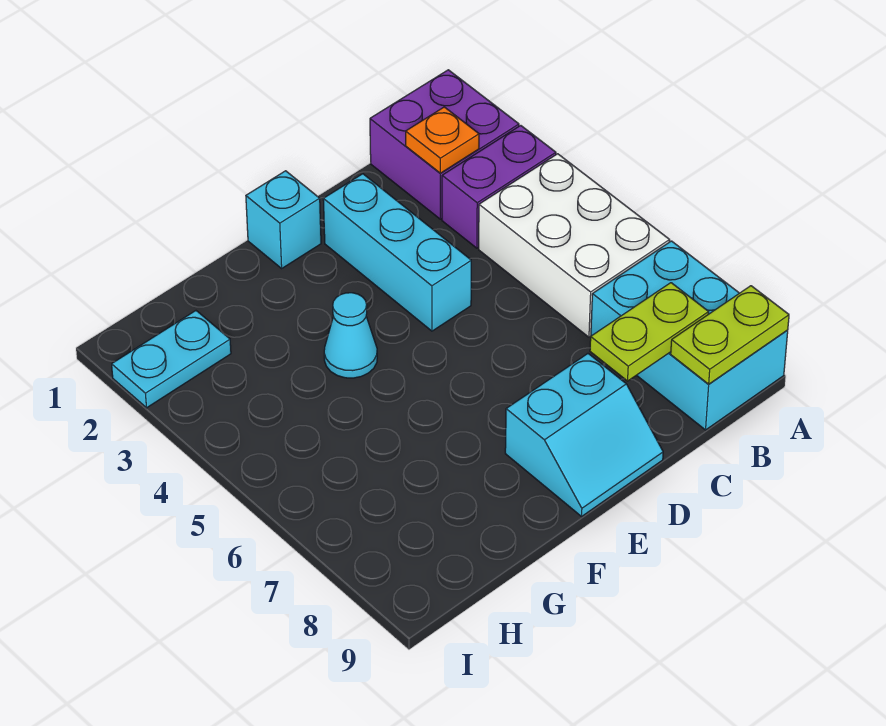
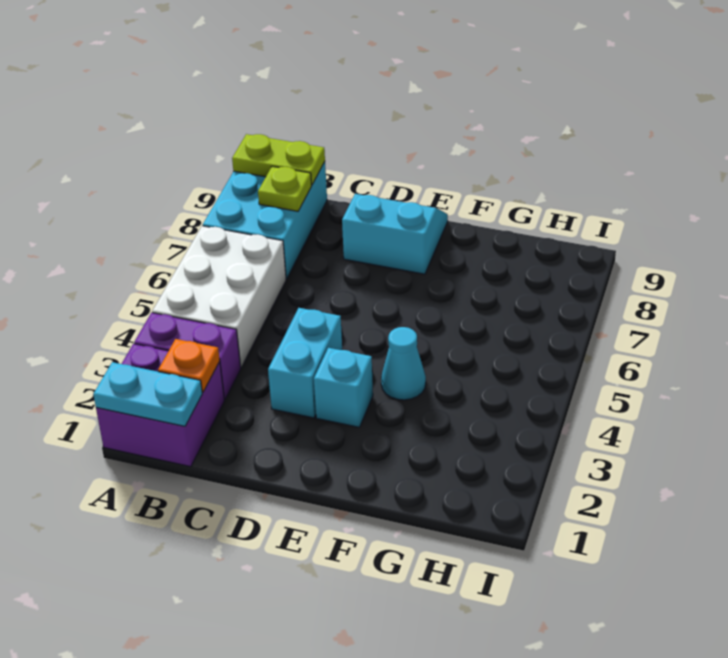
lime 1x2 plate [590,283,709,381] -> lime 1x1 plate [258,166,312,211]
cyan 1x3 brick [323,174,471,331] -> cyan 1x2 brick [268,308,342,418]
cyan 1x1 brick [246,171,321,268] -> cyan 1x1 brick moved to [314,348,373,427]
cyan 1x2 plate [112,311,231,408] -> cyan 1x2 plate moved to [93,362,202,426]

